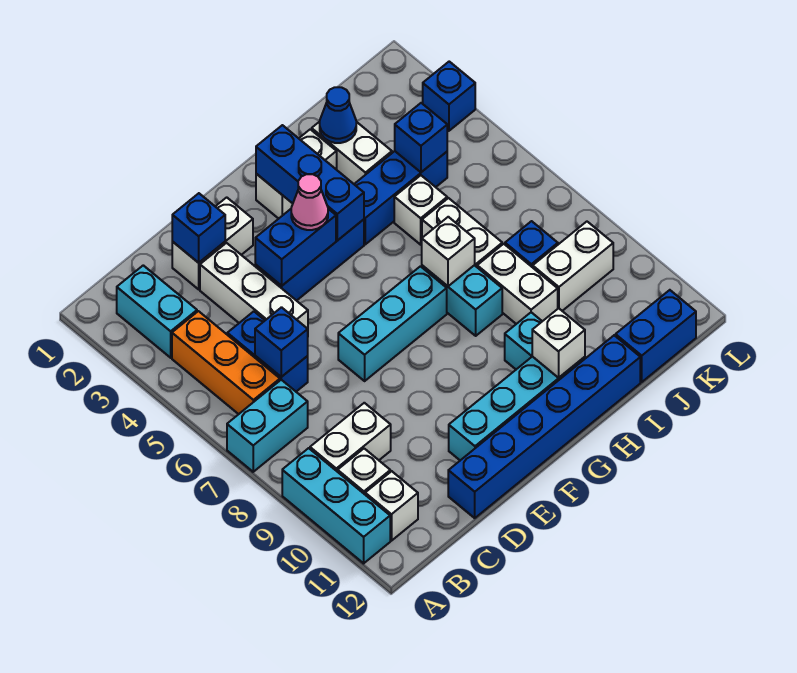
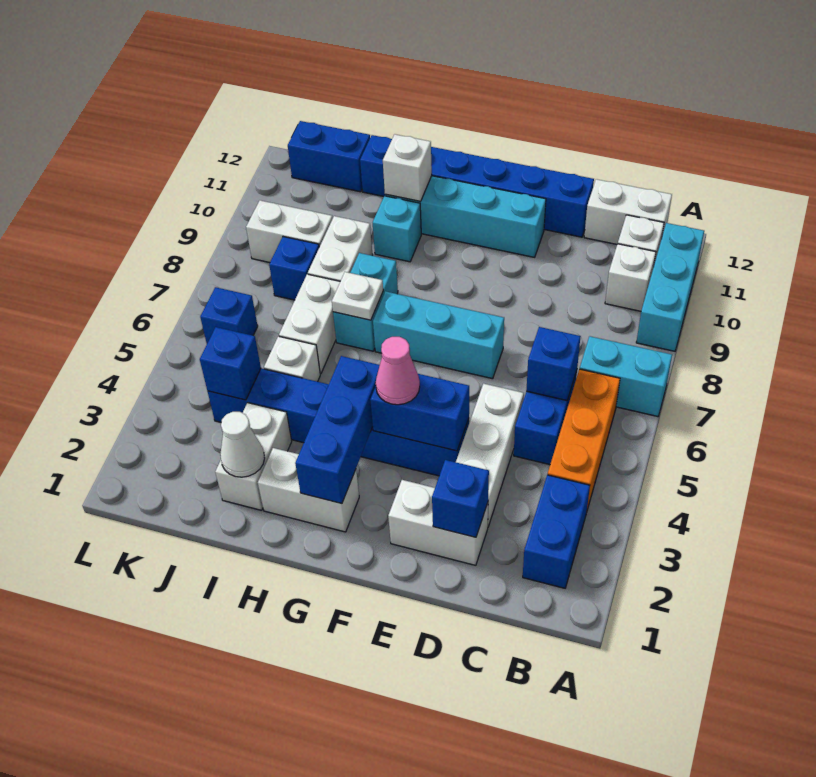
cyan 1x2 brick [117,265,197,358] -> blue 1x2 brick [523,475,590,588]
white 1x2 brick [310,403,391,472] -> white 1x2 brick moved to [584,179,672,244]
white 1x1 brick [422,217,475,286] -> white 1x1 plate [332,272,383,320]
blue 1x1 cone [320,87,356,143] -> white 1x1 cone [220,412,265,477]
blue 1x1 brick [423,62,475,131] -> blue 1x1 brick moved to [200,287,258,343]

